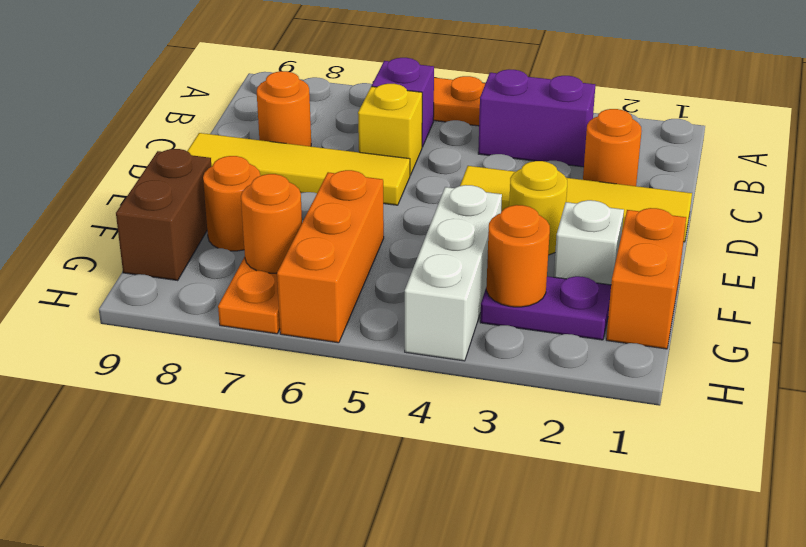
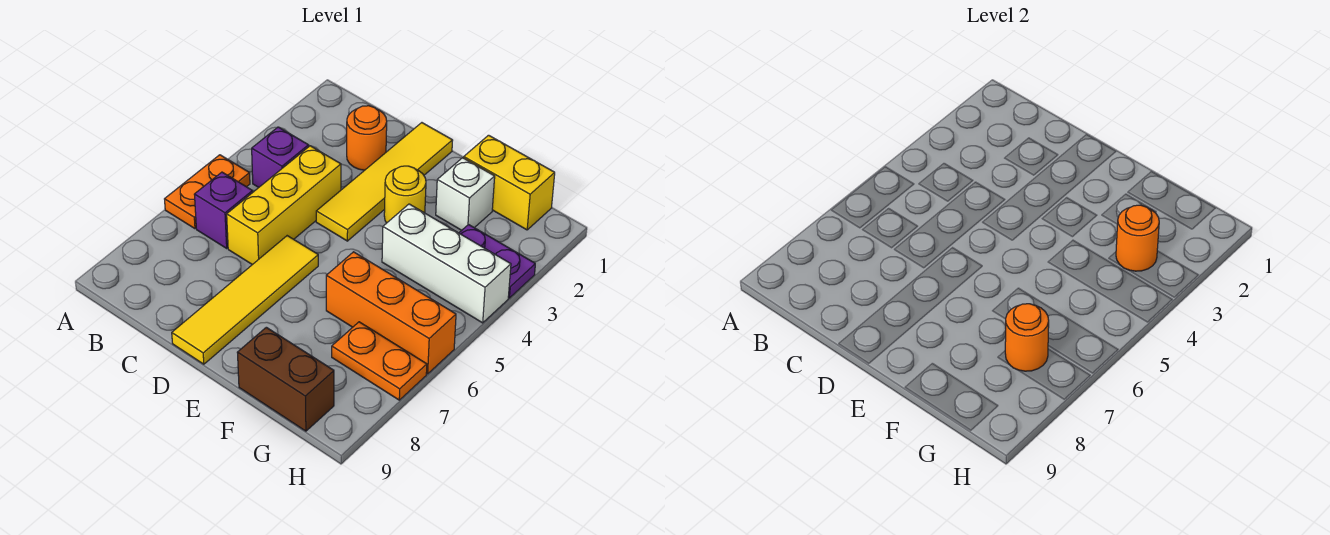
purple 1x2 brick [478,69,595,167] -> purple 1x1 brick [252,127,309,188]
yellow 1x1 brick [358,84,422,175] -> yellow 1x3 brick [227,146,341,265]
orange 1x1 round brick [257,71,311,146] -> none
orange 1x2 brick [606,208,686,349] -> yellow 1x2 brick [464,135,555,230]
orange 1x1 round brick [203,156,260,251] -> none
purple 1x2 plate [480,276,611,340] -> purple 1x2 plate turned to [459,225,535,298]

